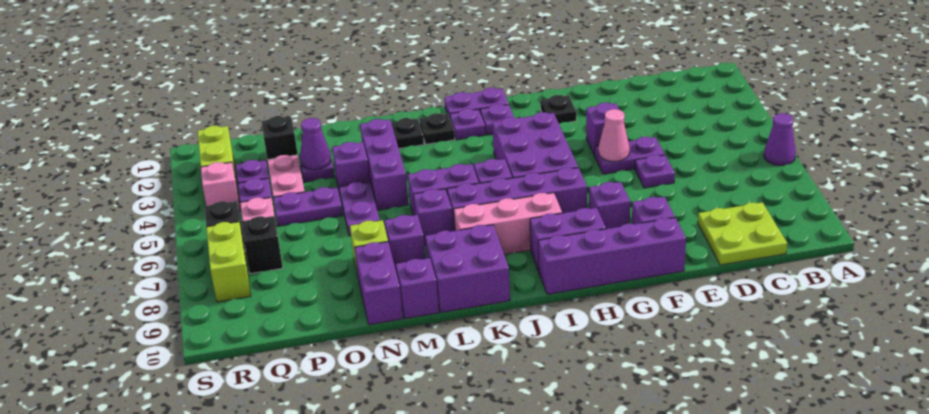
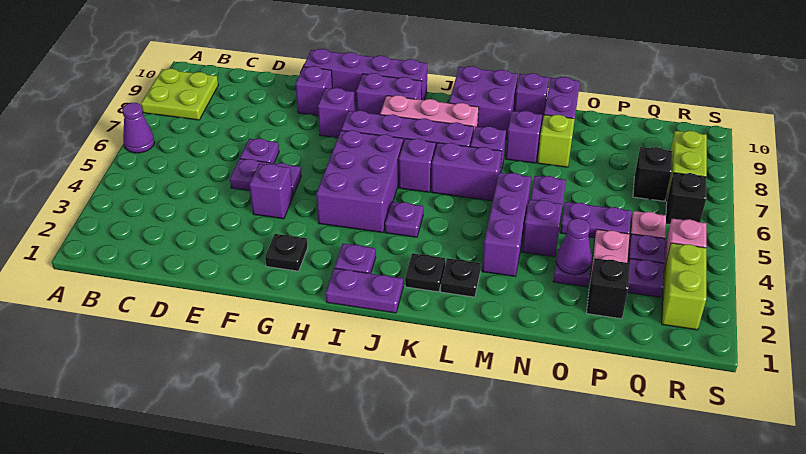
lime 2x2 plate [698,202,787,265] -> lime 2x2 plate moved to [141,69,218,120]
pink 1x1 cone [598,109,630,161] -> none
purple 1x1 plate [450,109,485,140] -> purple 1x1 plate moved to [385,202,423,237]

